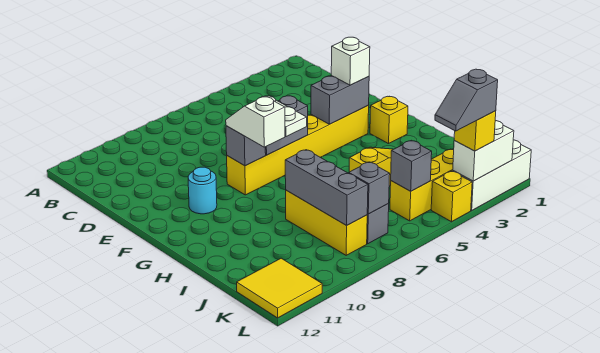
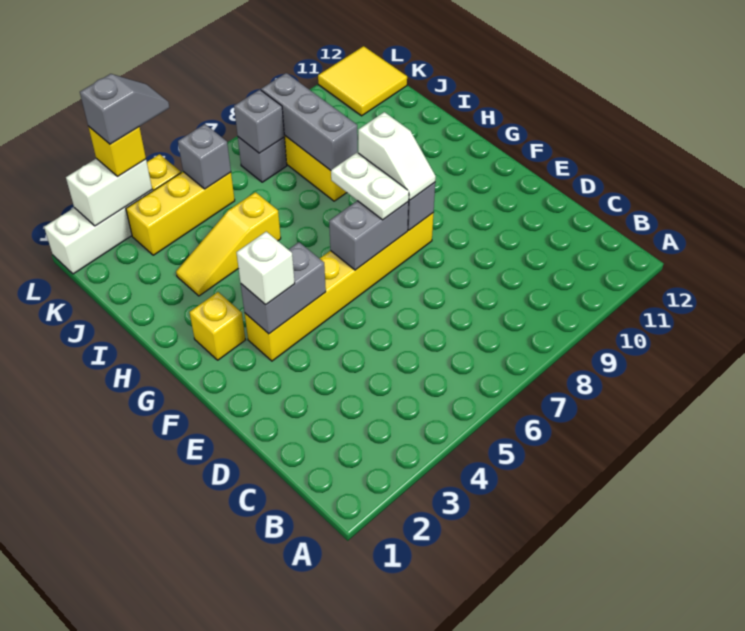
cyan 1x1 round brick [188,167,217,214] -> none

